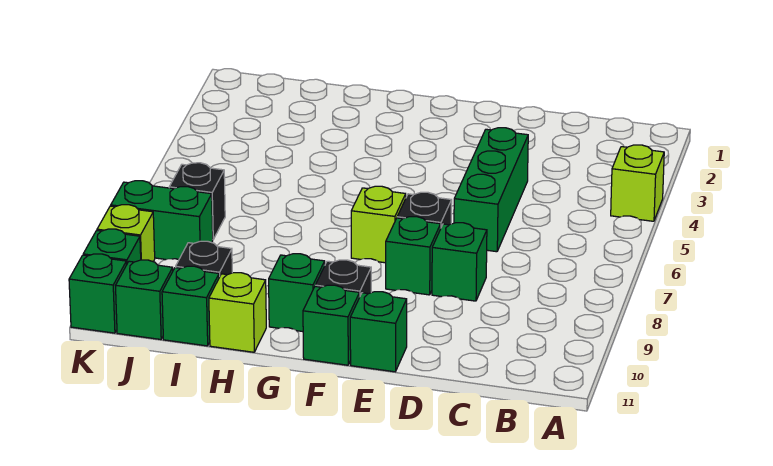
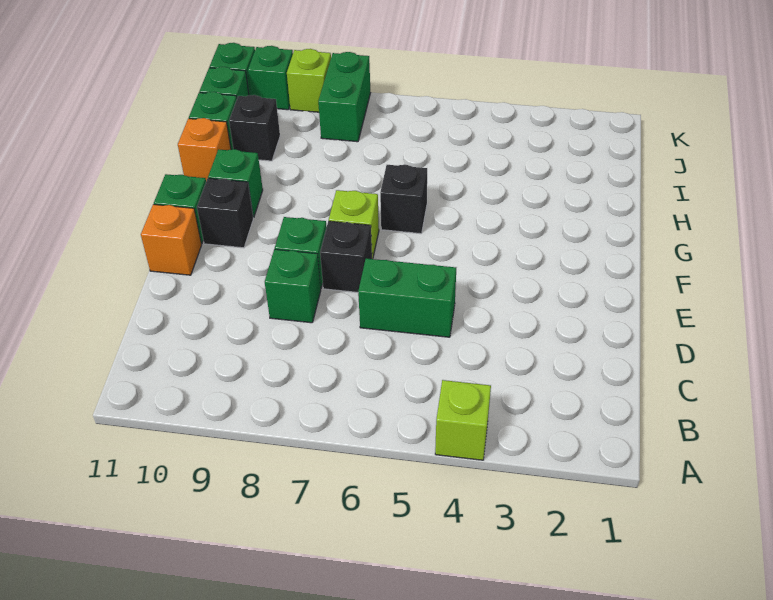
green 1x3 brick [454,128,528,252] -> green 1x2 brick [358,259,456,337]
green 1x1 brick [350,292,407,372] -> orange 1x1 brick [141,204,201,275]
lime 1x1 brick [209,273,266,352] -> orange 1x1 brick [178,118,231,181]
black 1x1 brick [169,163,225,239] -> black 1x1 brick moved to [380,165,427,234]

